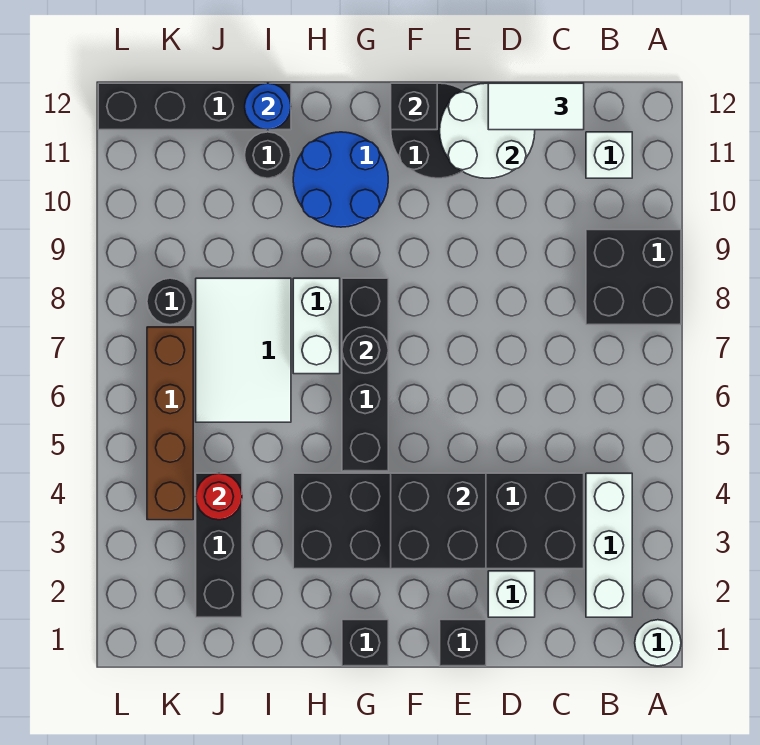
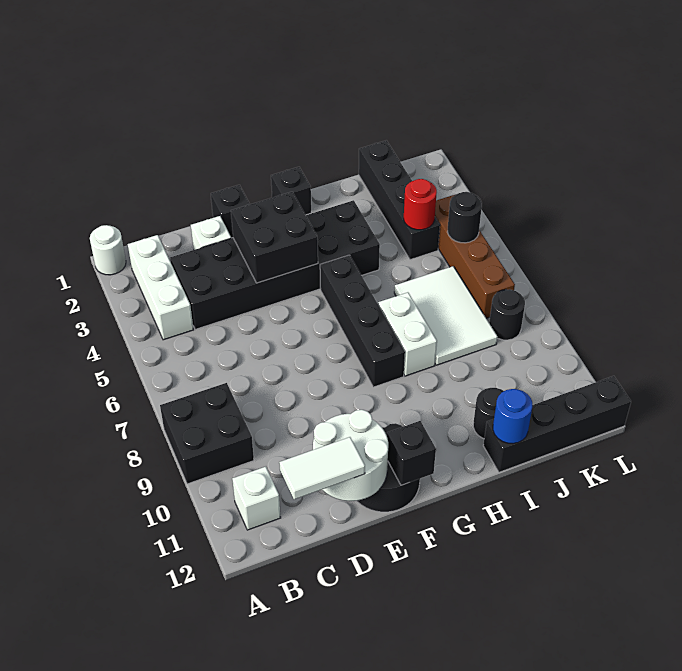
black 1x1 round brick [342,327,388,373] -> black 1x1 round brick moved to [448,192,482,243]
blue 2x2 round brick [293,132,388,227] -> none
black 1x3 brick [196,473,242,617] -> black 1x4 brick [359,141,440,260]

